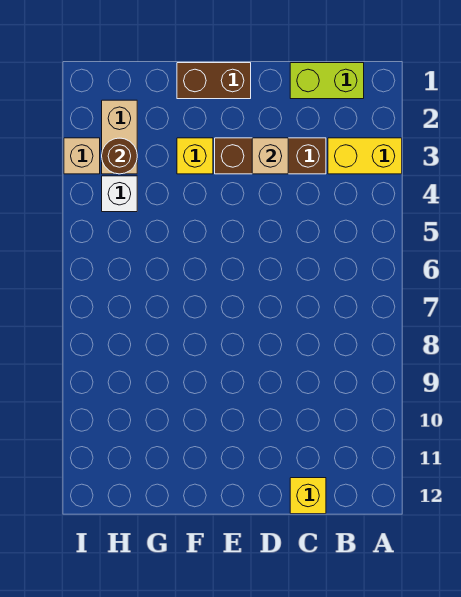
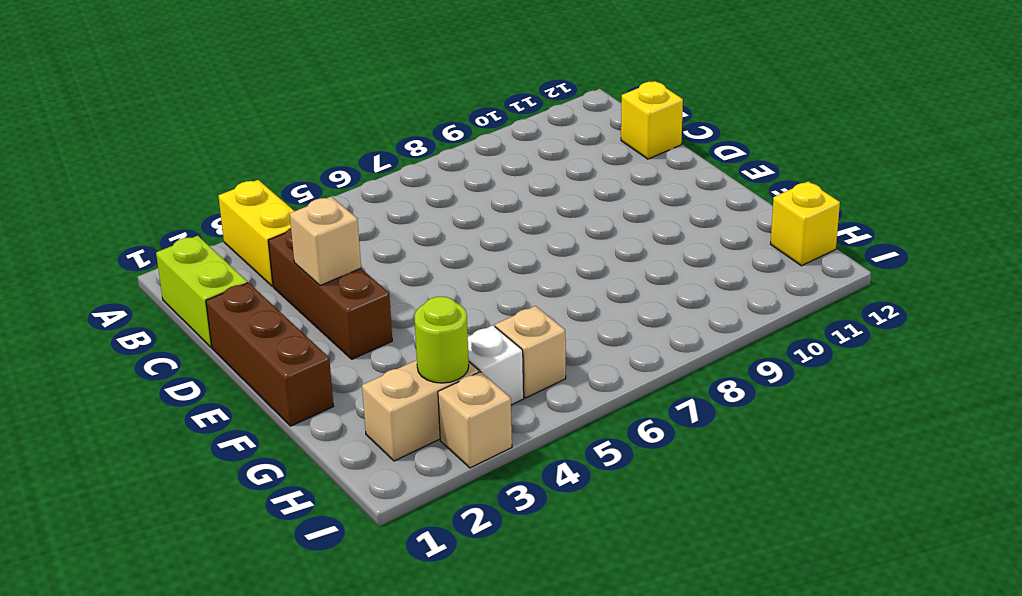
brown 1x2 brick [177,63,251,99] -> brown 1x3 brick [206,283,334,426]
yellow 1x1 brick [177,138,213,174] -> yellow 1x1 brick moved to [771,181,840,266]
brown 1x1 round brick [102,138,137,174] -> lime 1x1 round brick [414,297,469,383]
none -> tan 1x1 brick [495,306,566,398]

